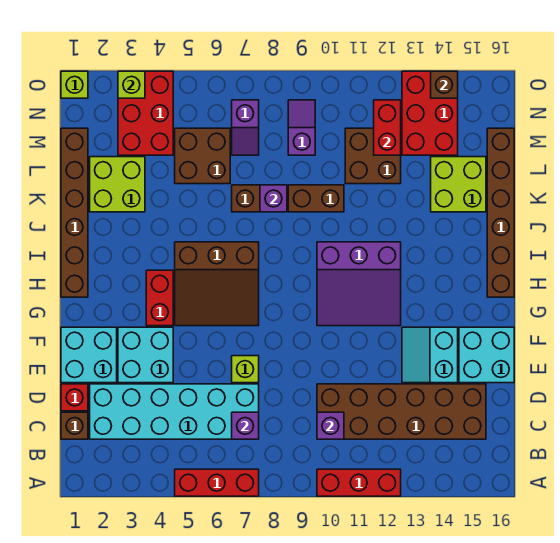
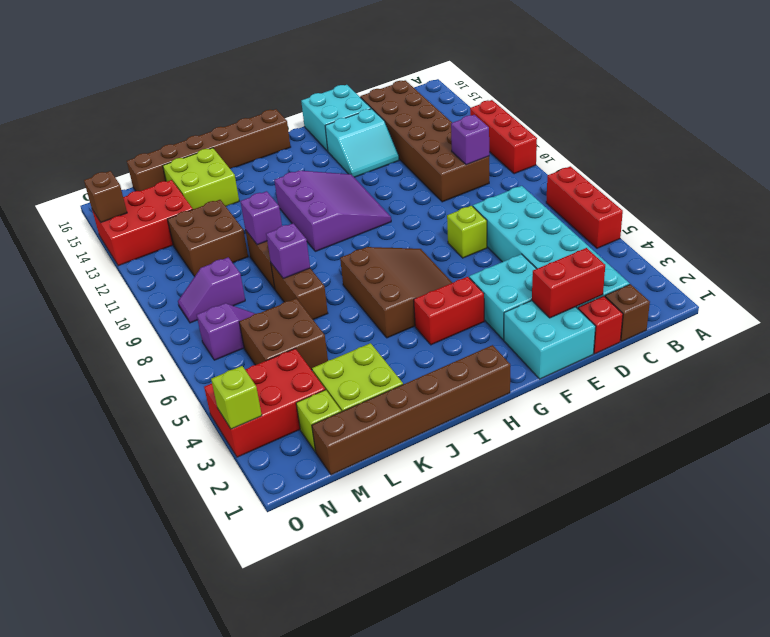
purple 1x1 brick [232,412,259,439] -> purple 1x1 brick moved to [240,191,282,245]
red 1x2 brick [374,100,401,155] -> red 1x2 brick moved to [532,248,605,318]
lime 1x1 brick [61,71,88,98] -> lime 1x1 brick moved to [296,390,341,452]

